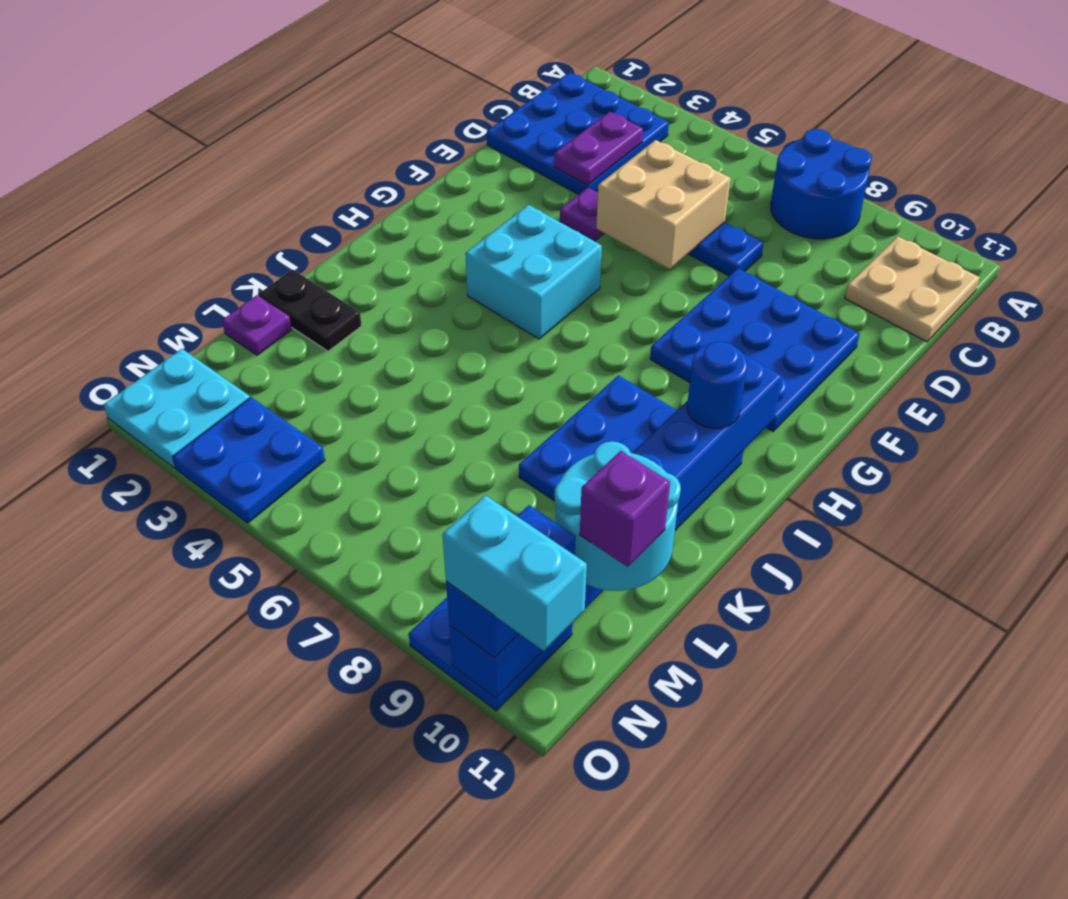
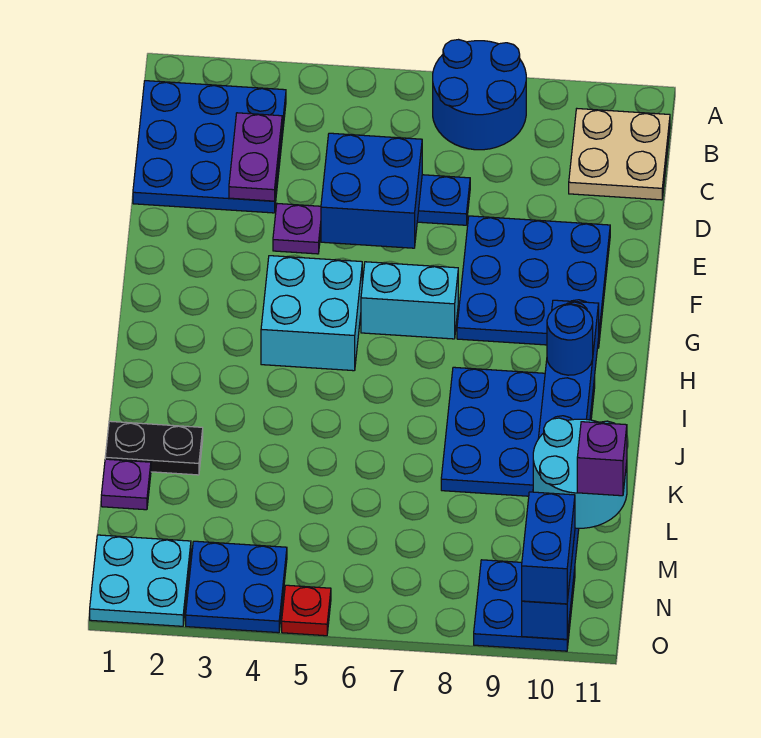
tan 2x2 brick [596,140,731,269] -> blue 2x2 brick [321,133,422,248]
none -> red 1x1 plate [282,585,331,636]
cyan 1x2 brick [442,495,587,651] -> cyan 1x2 brick moved to [361,262,458,339]

